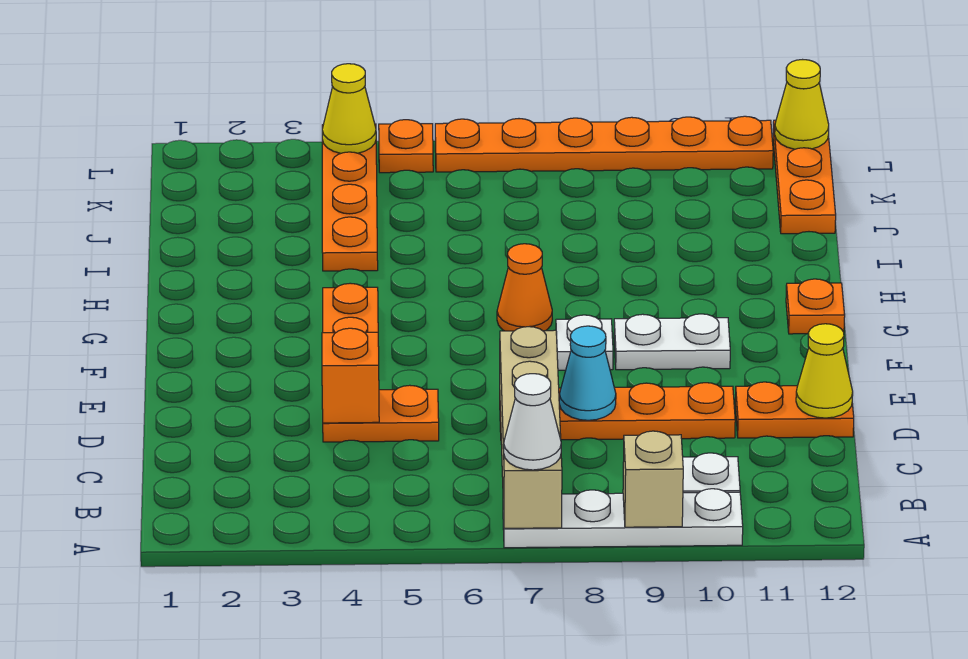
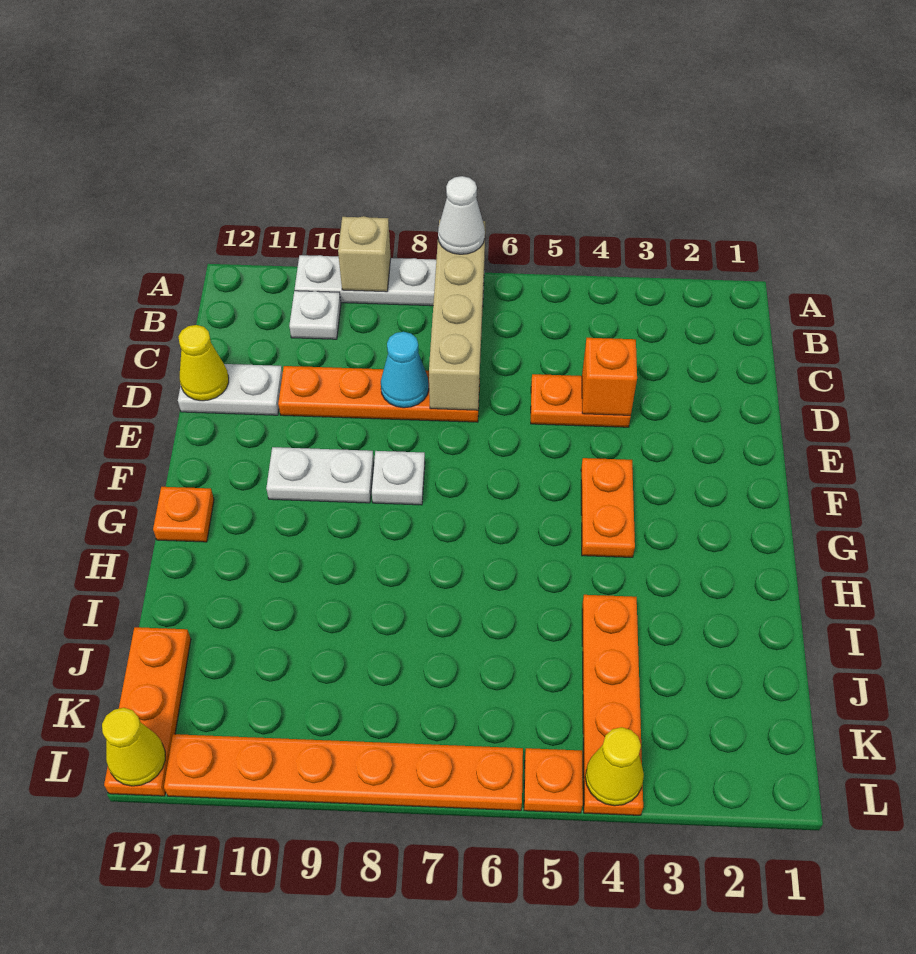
orange 1x2 plate [735,382,854,438] -> white 1x2 plate [178,364,283,415]
orange 1x1 cone [497,244,552,331] -> none

